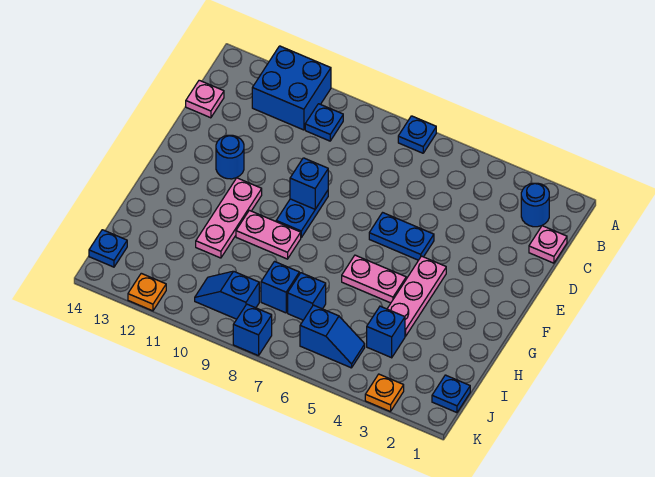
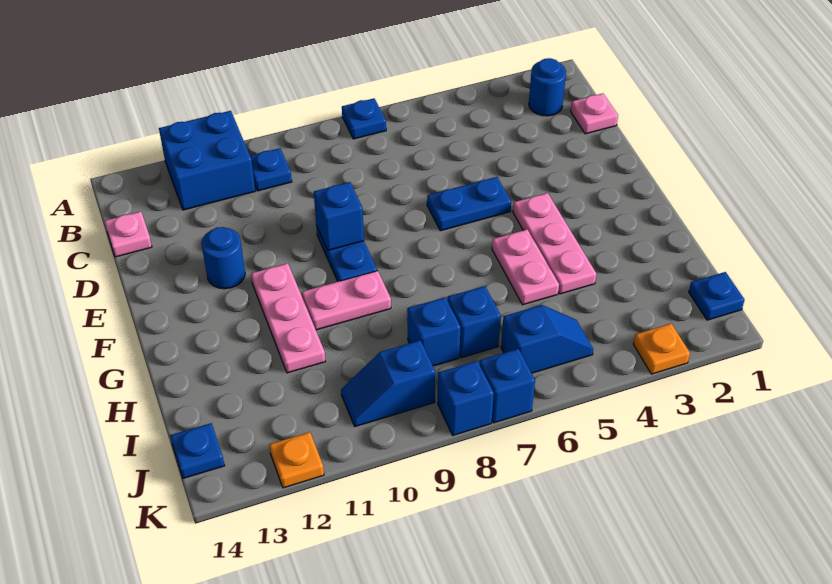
pink 1x2 plate [342,255,406,303] -> pink 1x2 plate turned to [492,230,559,305]
blue 1x1 brick [367,306,405,358] -> blue 1x1 brick moved to [479,349,535,423]

